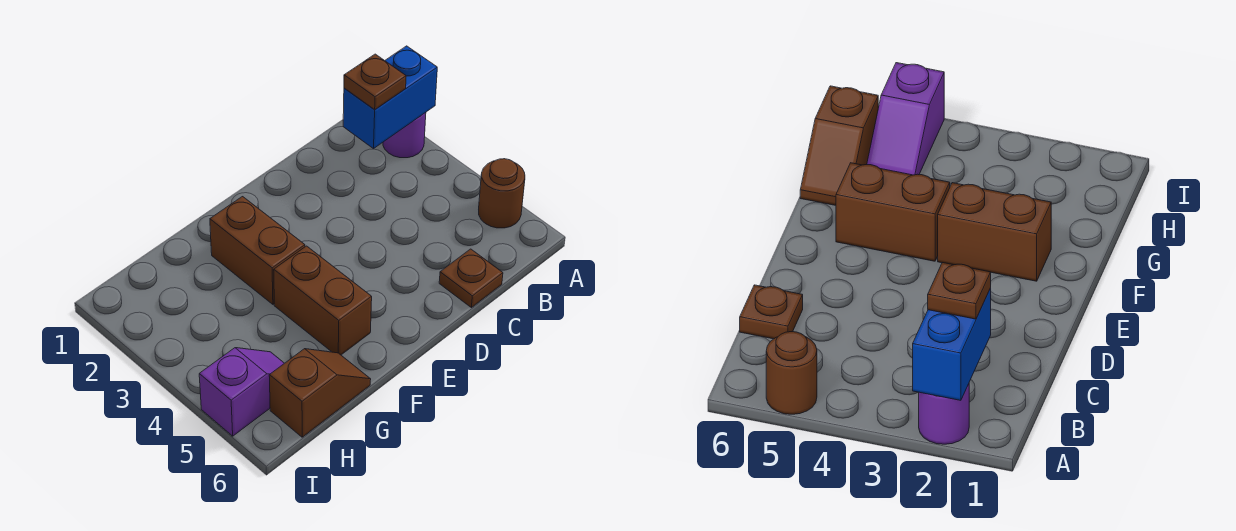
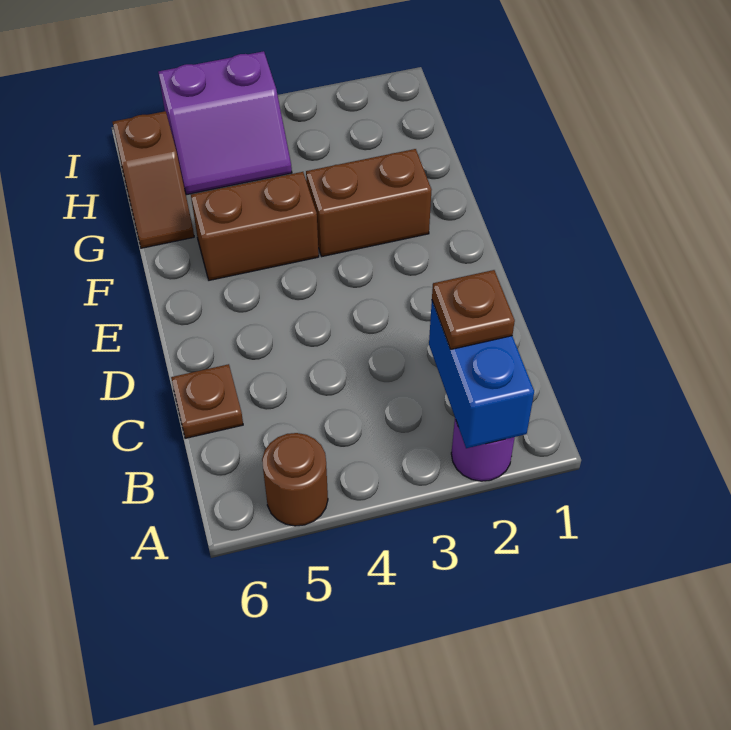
purple 1x2 slope [199,348,284,436] -> purple 2x2 slope [158,51,292,195]

